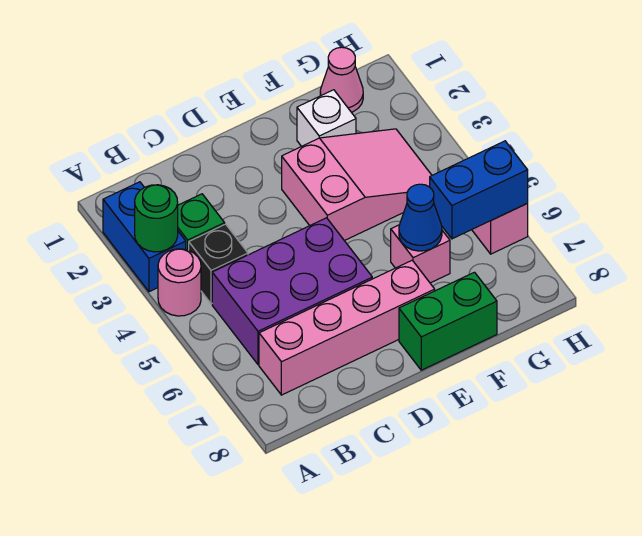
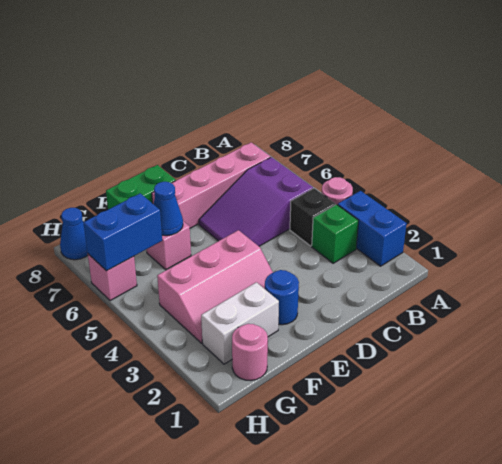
green 1x1 round brick [135,185,178,252] -> none
purple 2x3 brick [212,218,372,365] -> purple 2x3 slope [199,157,313,246]
none -> blue 1x1 round brick [265,270,299,325]
pink 2x3 slope [282,129,432,241] -> pink 2x3 slope turned to [157,230,273,343]
white 1x1 brick [297,90,356,146] -> white 1x2 brick [201,282,279,364]
pink 1x1 cone [320,47,363,112] -> pink 1x1 round brick [232,324,268,380]
none -> blue 1x1 cone [60,208,88,260]

